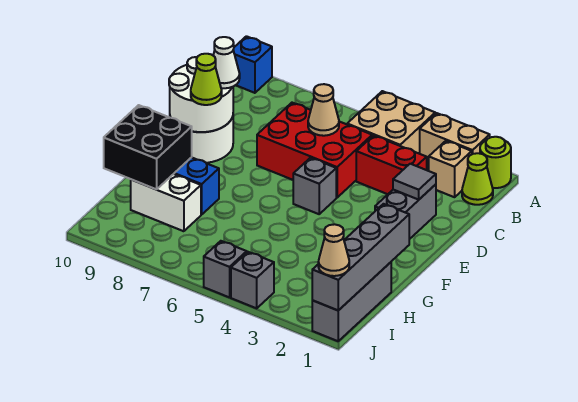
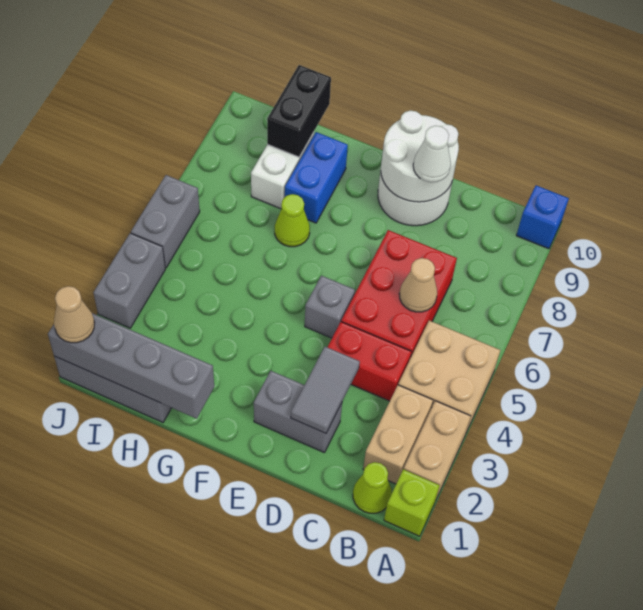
lime 1x1 round brick [480,137,511,188] -> lime 1x1 brick [384,469,440,536]
tan 1x1 brick [429,141,472,197] -> tan 1x2 brick [363,385,433,484]
red 1x2 brick [356,135,427,194] -> red 1x2 brick turned to [328,322,411,401]
grey 1x1 tile [393,164,436,200] -> grey 1x2 tile [291,347,360,433]
lime 1x1 cone [191,54,222,105] -> lime 1x1 cone moved to [275,194,310,247]
black 2x2 brick [104,105,192,189] -> black 1x2 brick [267,65,331,157]
grey 1x1 brick [231,252,274,308] -> grey 1x2 brick [93,233,165,328]
grey 1x1 brick [204,241,247,297] -> grey 1x2 brick [131,175,200,268]

